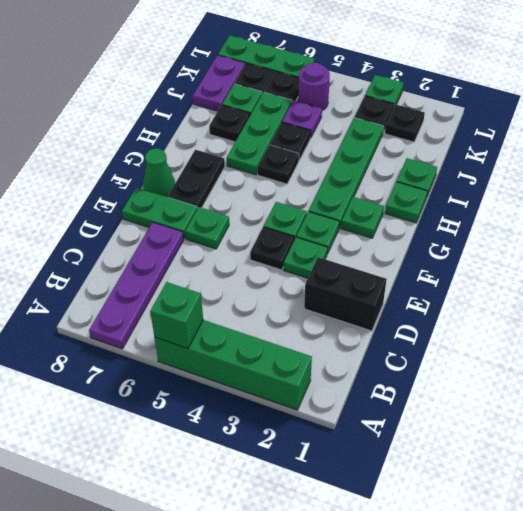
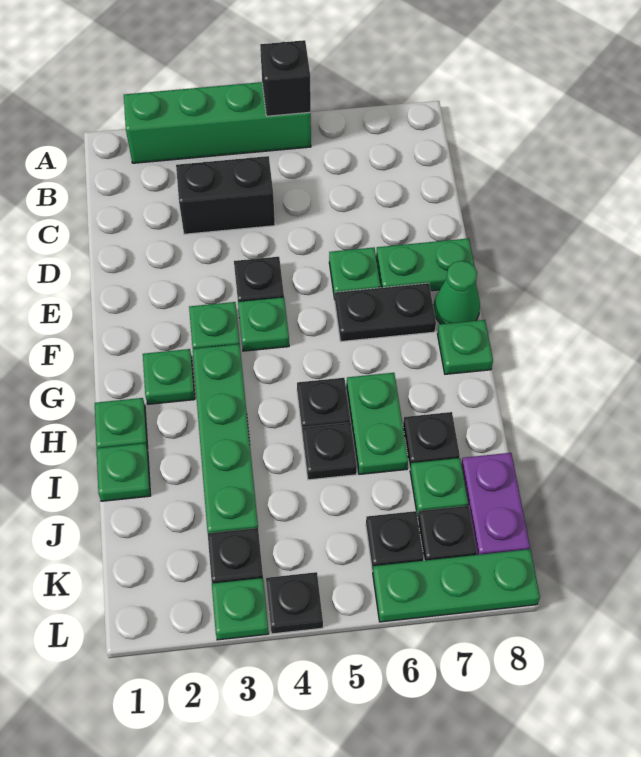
green 1x1 brick [150,282,203,348] -> black 1x1 brick [260,40,311,116]
purple 1x4 plate [89,222,184,349] -> none
black 1x2 brick [304,257,387,331] -> black 1x2 brick moved to [176,156,275,234]
green 1x1 plate [283,237,328,278] -> green 1x1 plate moved to [437,320,493,374]
black 1x2 plate [168,150,225,209] -> black 1x2 plate turned to [335,283,436,341]
green 1x3 plate [227,92,292,175] -> green 1x2 plate [347,373,408,474]
purple 1x1 plate [282,100,322,138] -> none
black 1x1 plate [385,104,425,142] -> black 1x1 plate moved to [266,572,323,634]
purple 1x1 round brick [298,63,330,111] -> none

